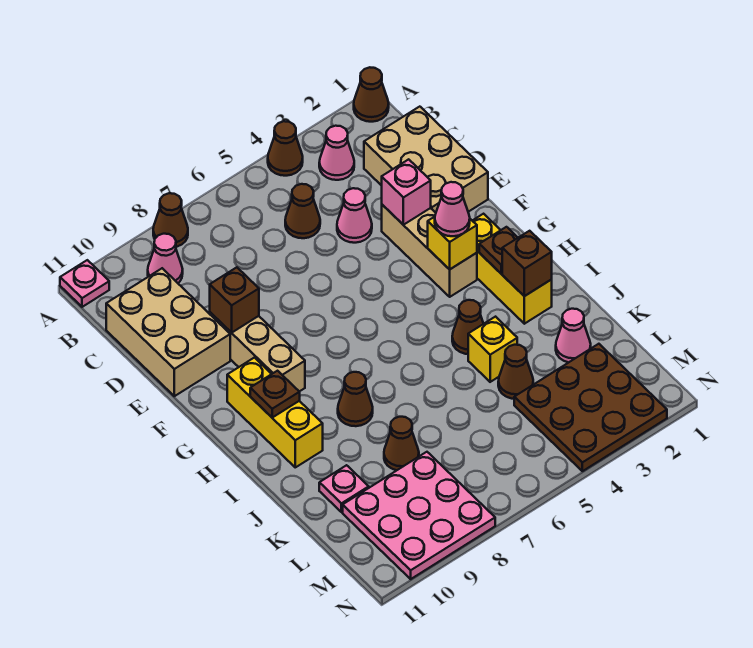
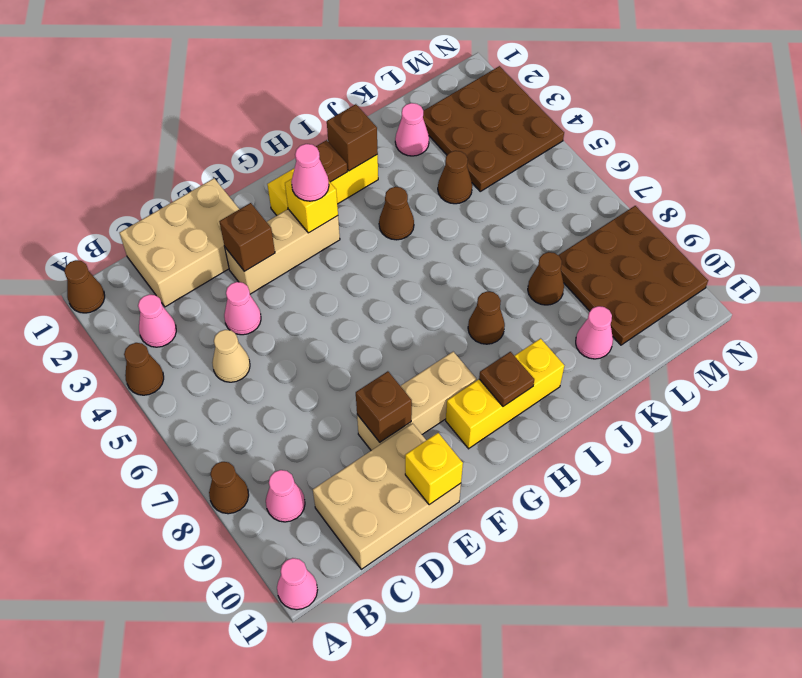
pink 1x1 plate [60,260,109,307] -> pink 1x1 cone [277,558,317,610]
brown 1x1 cone [285,184,320,238] -> tan 1x1 cone [212,330,250,382]
pink 1x1 brick [382,159,431,225] -> brown 1x1 brick [219,203,275,271]
yellow 1x1 brick [468,317,517,382] -> yellow 1x1 brick moved to [405,433,463,505]
pink 1x1 plate [319,465,369,512] -> pink 1x1 cone [576,306,613,359]
pink 3x3 plate [343,452,495,579] -> brown 3x3 plate [558,206,708,345]

